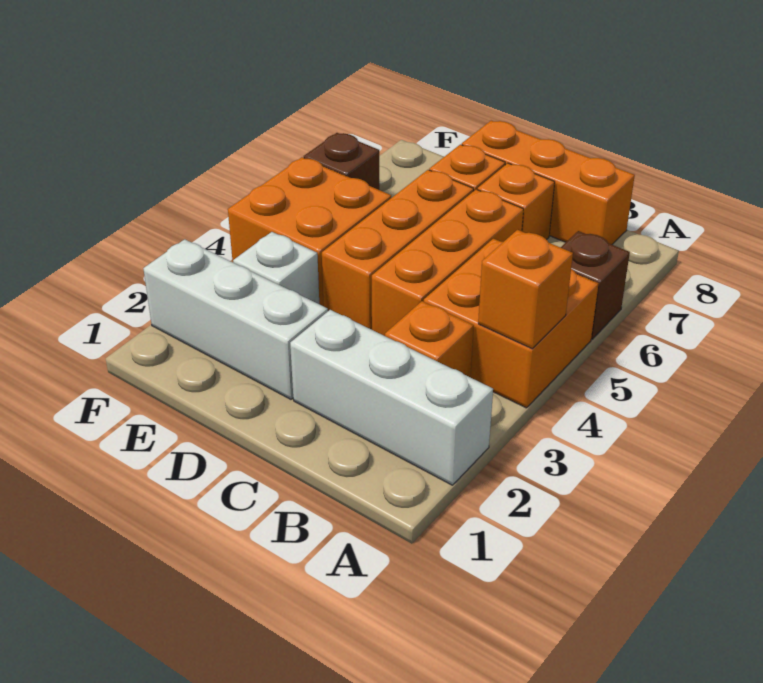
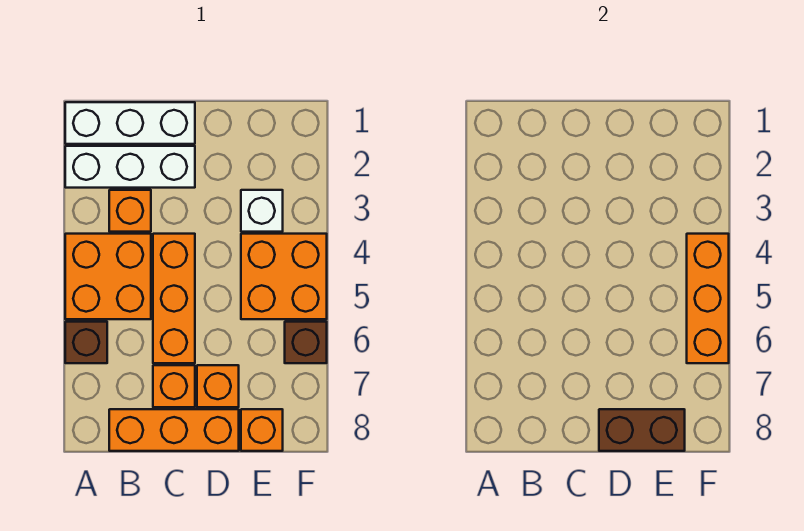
orange 1x1 brick [478,230,573,349] -> orange 1x1 brick moved to [241,409,283,451]
white 1x3 brick [143,239,328,399] -> white 1x3 brick moved to [65,102,195,144]
orange 1x3 brick [322,170,474,330] -> orange 1x3 brick moved to [687,234,729,363]
none -> brown 1x2 brick [599,409,685,451]

